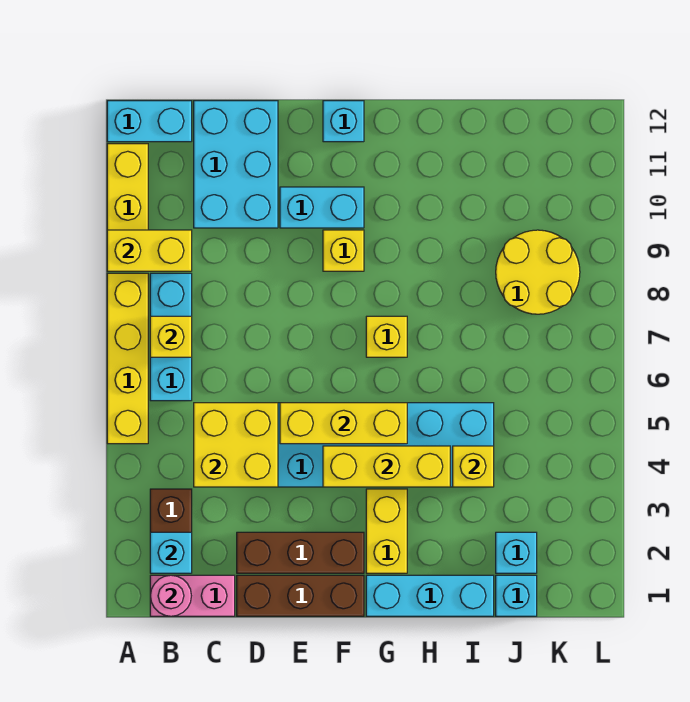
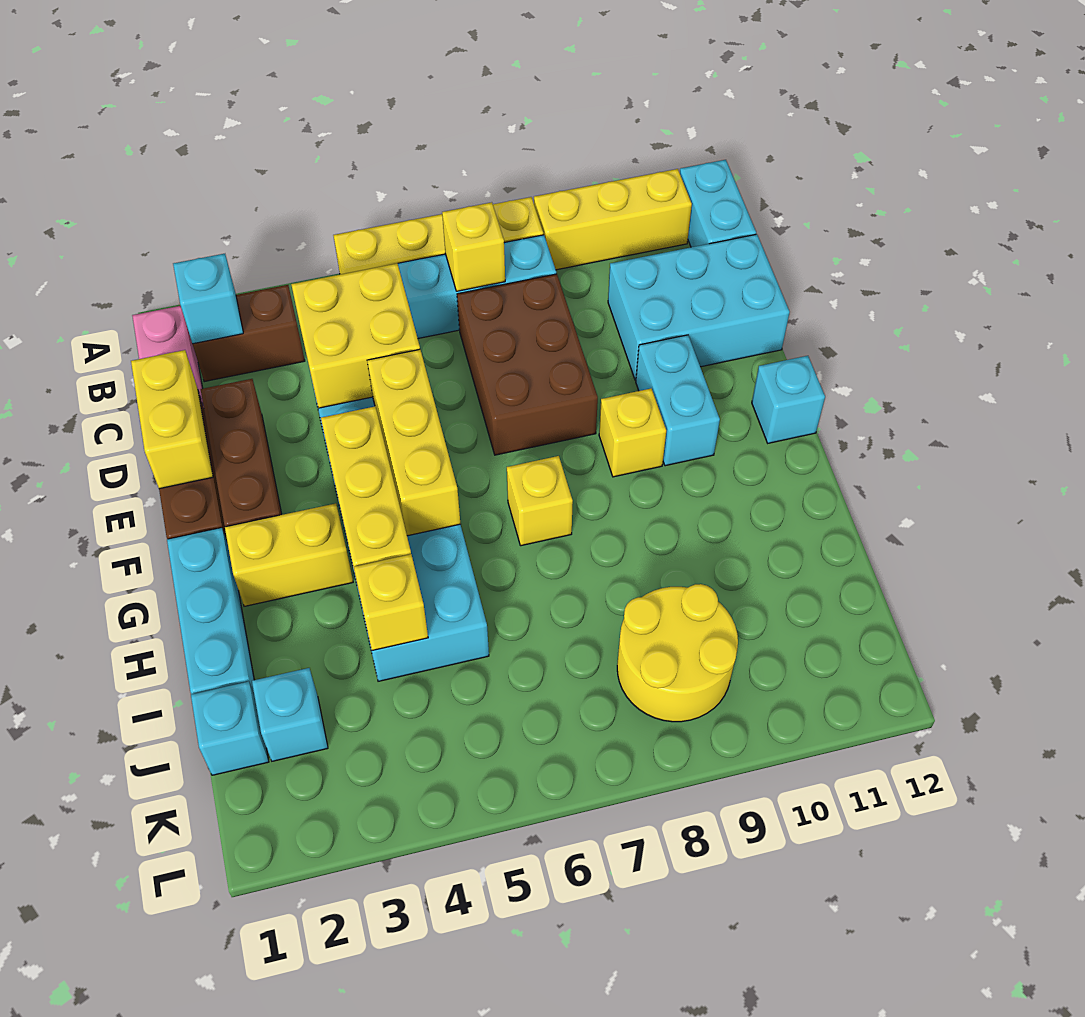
yellow 1x2 brick [107,230,192,271] -> yellow 1x2 brick moved to [131,350,213,489]
pink 1x1 round brick [150,575,191,616] -> none
none -> brown 2x3 brick [457,274,598,455]

